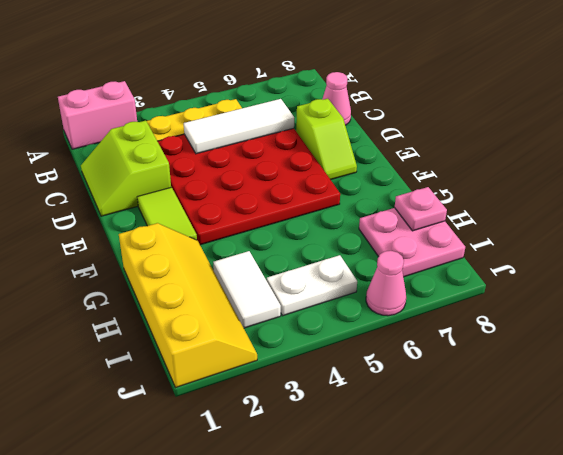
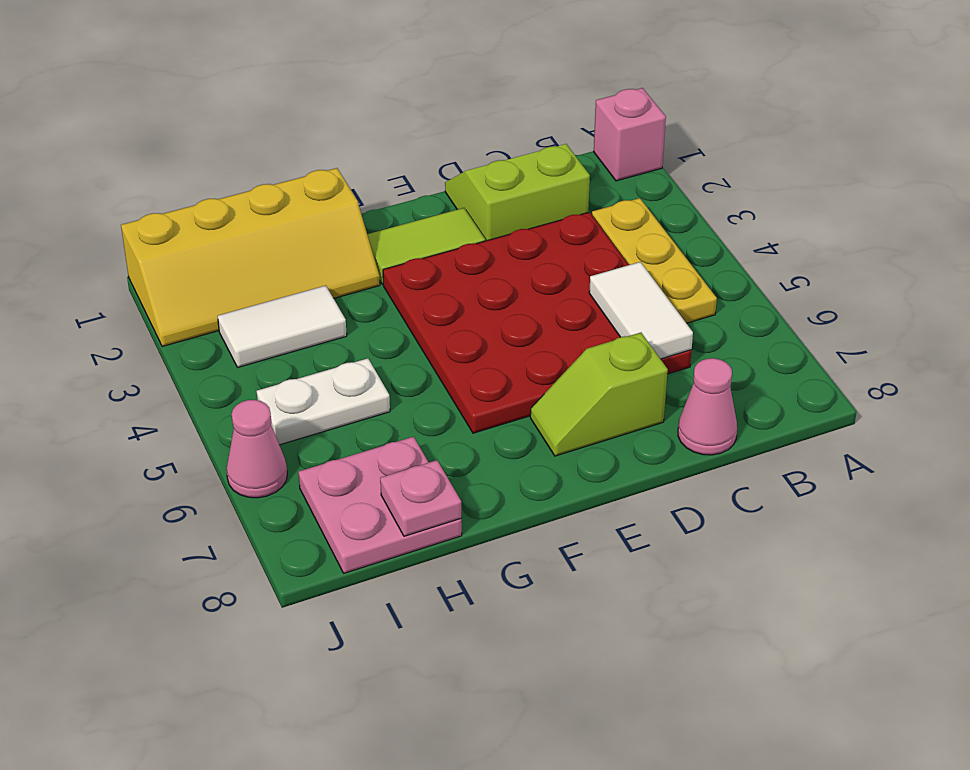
pink 1x2 brick [58,81,137,149] -> pink 1x1 brick [594,88,666,181]
white 1x3 tile [184,99,294,154] -> white 1x2 tile [589,262,693,359]
white 1x2 plate [267,255,357,316] -> white 1x2 plate turned to [257,358,390,445]

